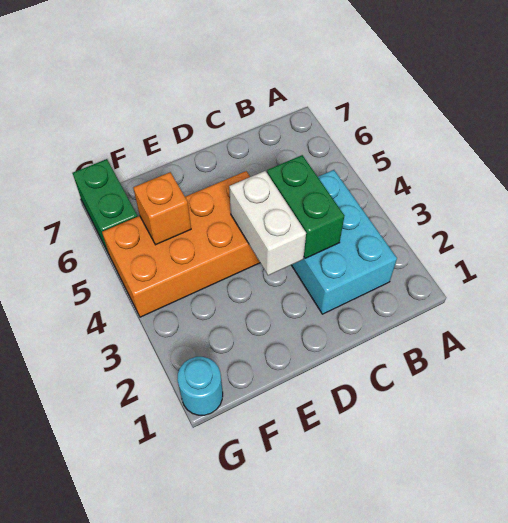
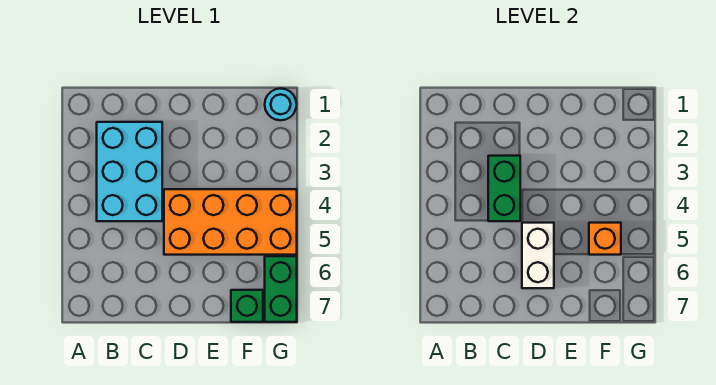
white 1x2 brick [229,171,306,275] -> white 1x2 brick moved to [522,223,554,288]
none -> green 1x1 brick [231,290,263,322]

